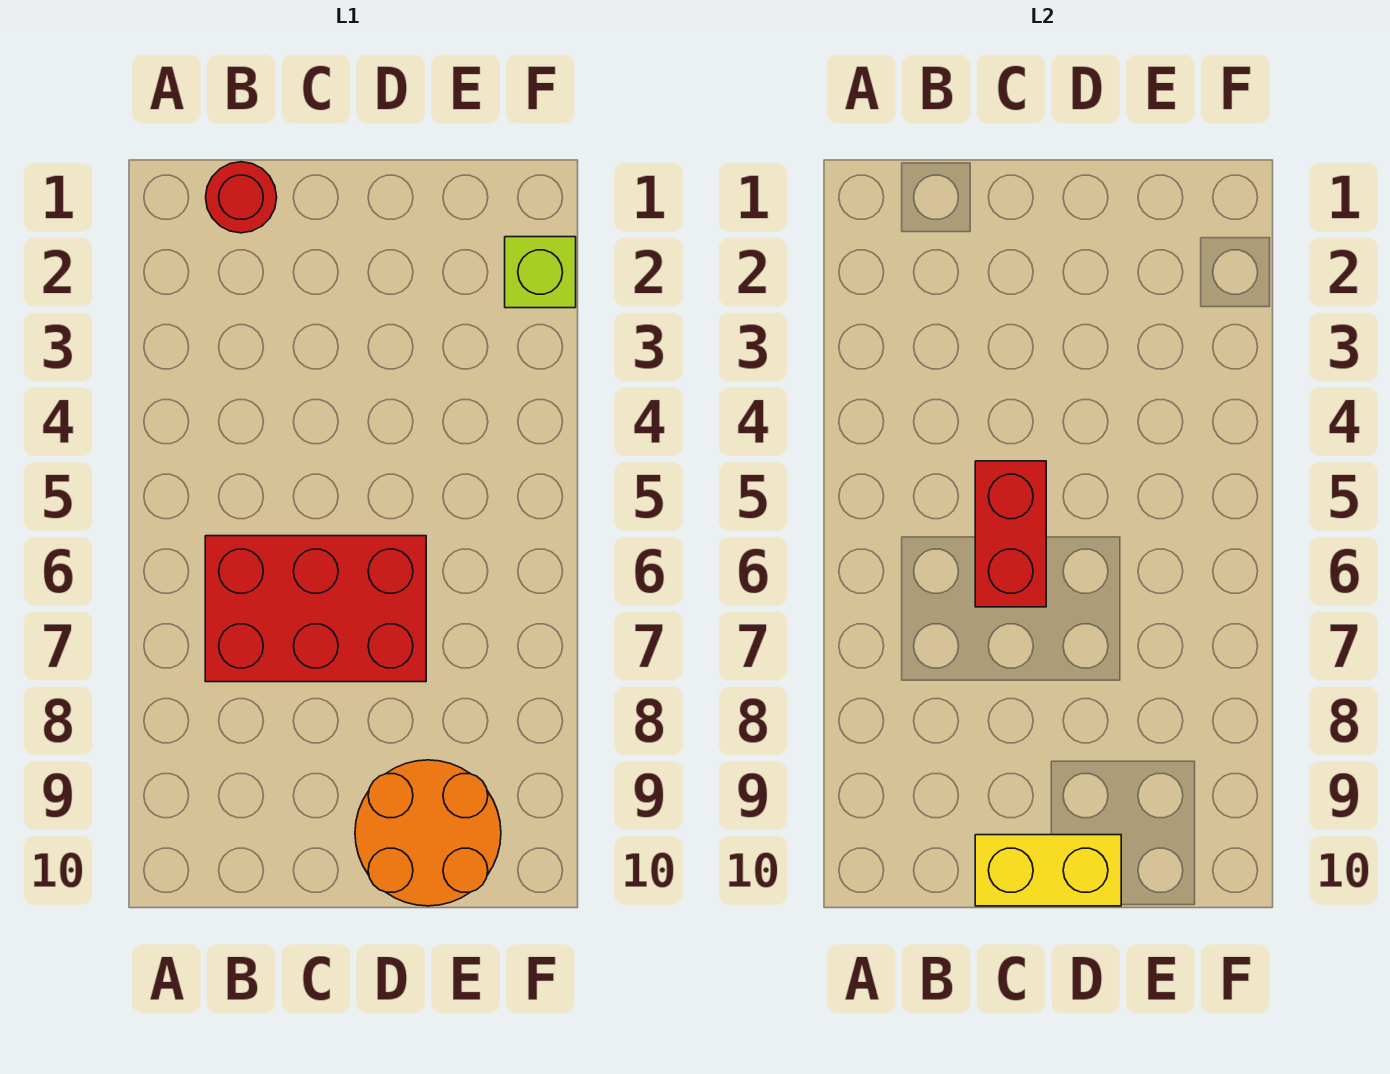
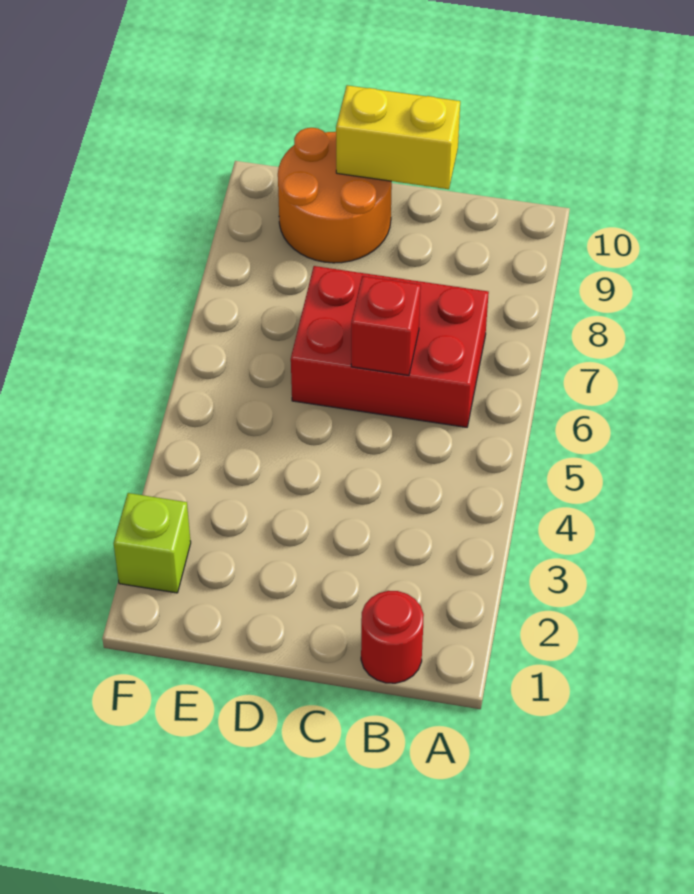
red 1x2 brick [975,461,1046,607] -> red 1x1 brick [351,276,421,375]

